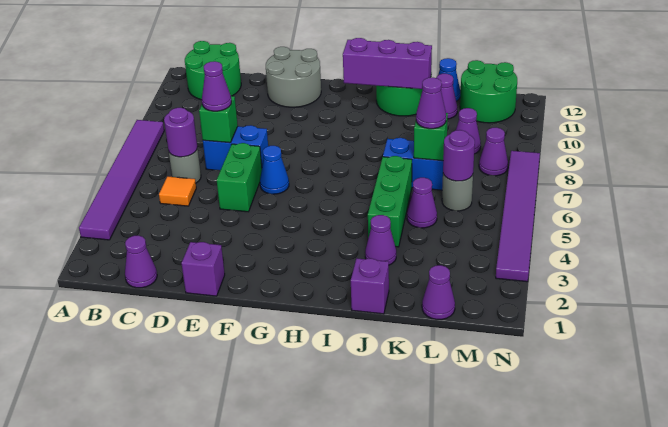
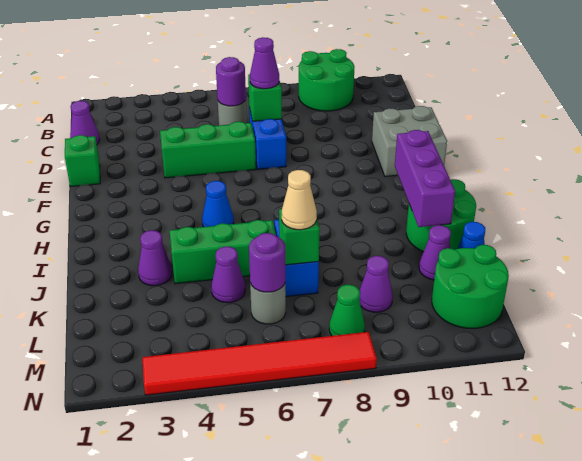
purple 1x6 tile [79,120,164,240] -> none
green 2x2 round brick [185,41,241,100] -> green 2x2 round brick moved to [299,49,354,111]
orange 1x1 tile [159,176,196,206] -> none
purple 1x1 brick [181,242,225,296] -> green 1x1 brick [65,135,100,187]
green 1x2 brick [217,143,262,212] -> green 1x3 brick [160,122,256,178]
grey 2x2 round brick [266,47,321,107] -> grey 2x2 brick [372,106,447,176]
blue 1x1 cone [260,146,289,194] -> blue 1x1 cone moved to [202,181,234,227]
purple 1x1 brick [351,258,389,314] -> none
purple 1x1 cone [416,78,446,129] -> tan 1x1 cone [282,170,317,230]
purple 1x1 cone [422,265,455,319] -> none
purple 1x1 cone [479,128,508,176] -> green 1x1 cone [329,285,365,336]
purple 1x6 tile [496,151,540,282] -> red 1x6 tile [142,332,377,395]

